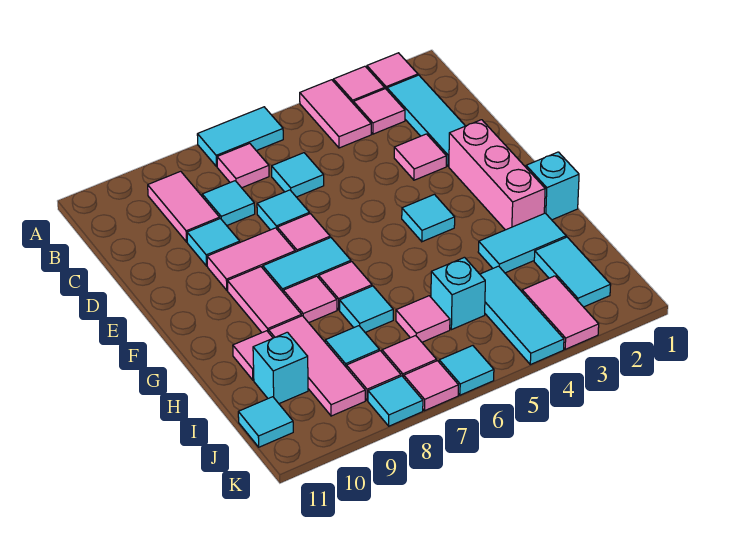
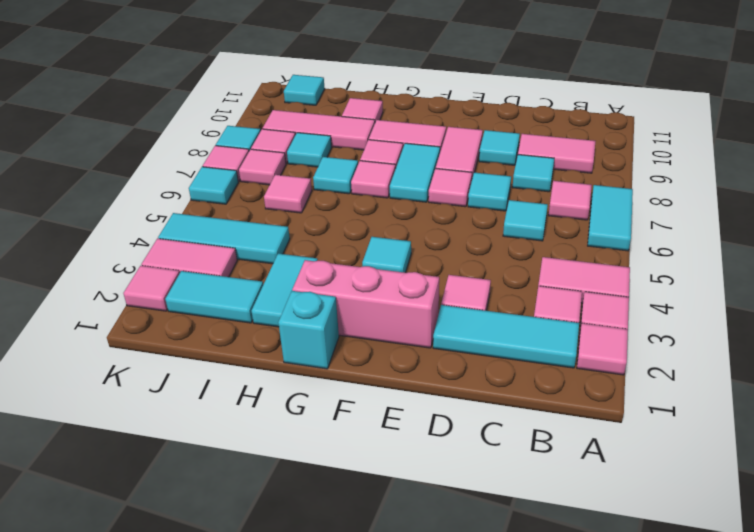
cyan 1x1 brick [431,257,485,330] -> none
cyan 1x1 brick [253,332,308,404] -> none
none -> pink 1x1 tile [123,266,180,311]

